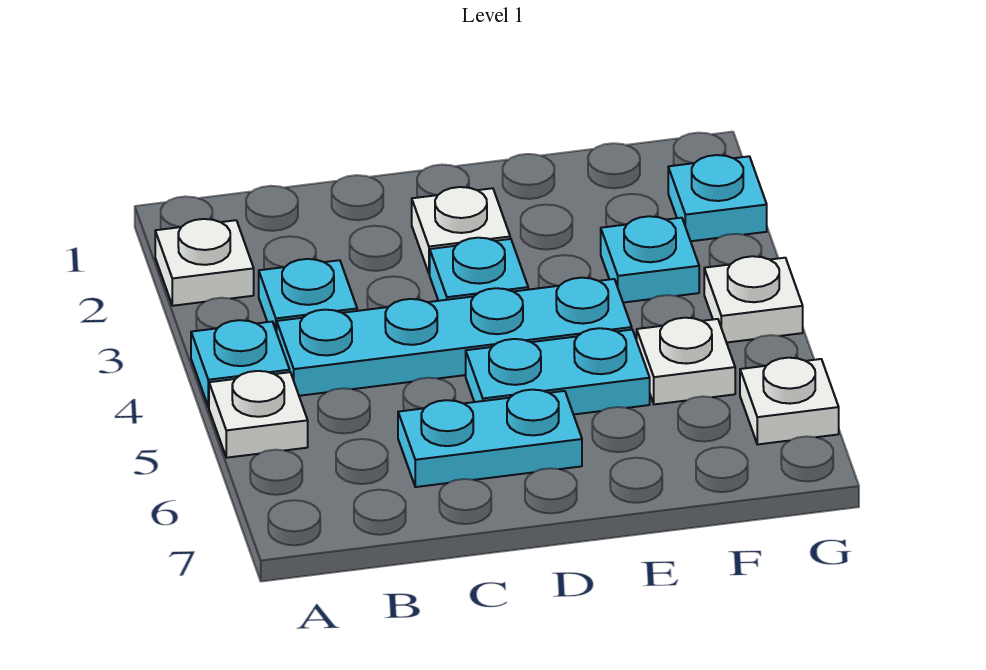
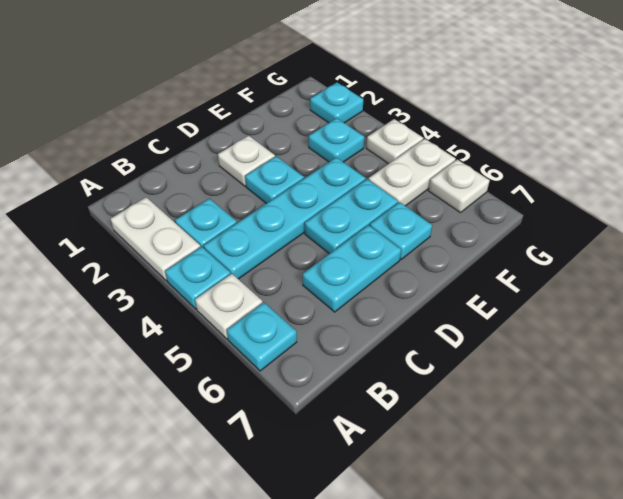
white 1x1 plate [155,219,254,306] -> white 1x2 plate [111,197,200,281]
none -> cyan 1x1 plate [227,303,297,371]
none -> cyan 1x1 plate [370,202,432,260]
white 1x1 plate [637,318,735,404] -> white 1x2 plate [369,139,455,206]

